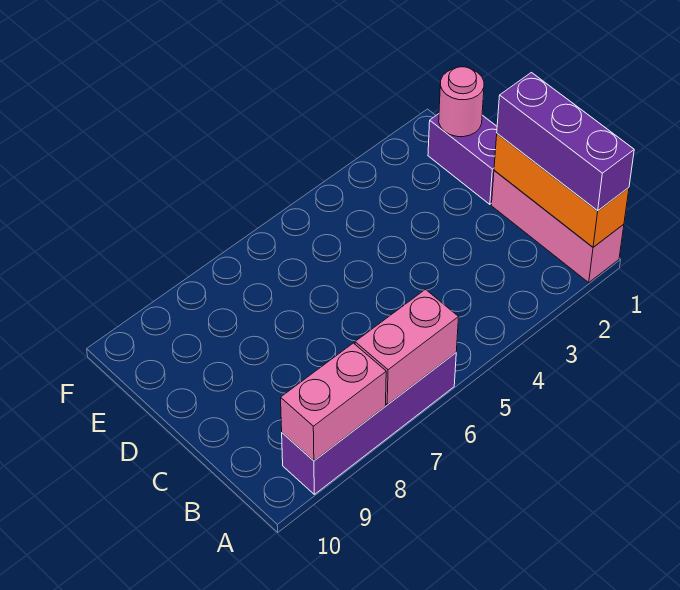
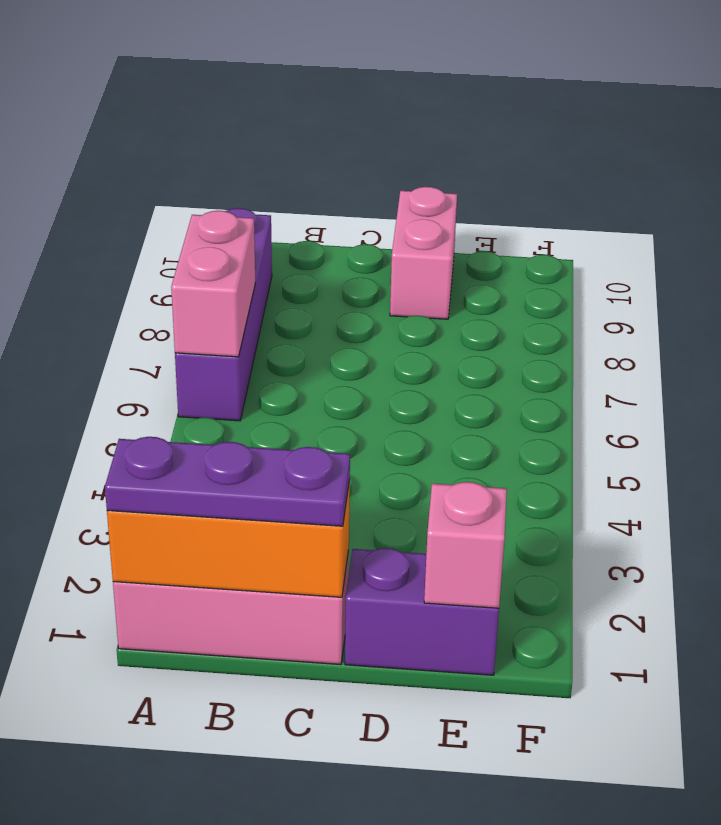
purple 1x3 brick [497,73,634,210] -> purple 1x3 plate [105,437,350,526]
pink 1x2 brick [281,343,386,461] -> pink 1x2 brick moved to [390,187,457,319]
pink 1x1 round brick [439,67,484,137] -> pink 1x1 brick [424,482,507,608]

